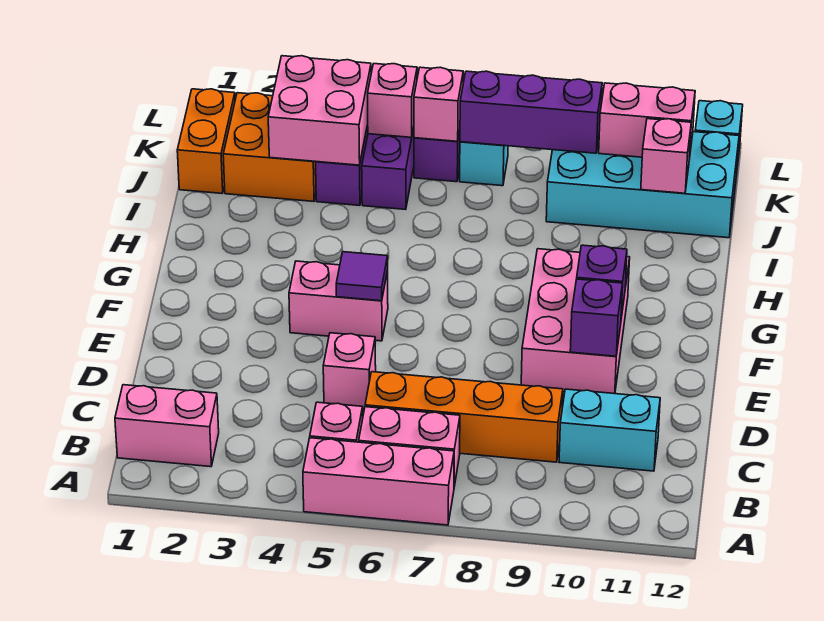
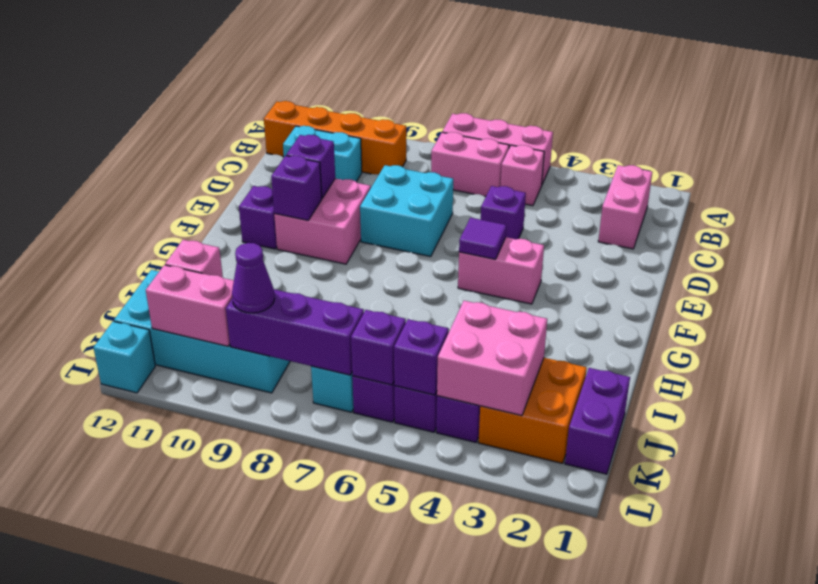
pink 1x2 brick [115,385,219,467] -> pink 1x2 brick turned to [598,165,652,249]
orange 1x4 brick [365,372,563,462] -> orange 1x4 brick moved to [264,101,406,175]
pink 1x1 brick [323,333,376,409] -> purple 1x1 brick [481,186,526,239]
none -> cyan 2x2 brick [360,165,453,257]
pink 2x3 brick [521,249,630,394] -> pink 2x2 brick [274,179,371,264]
none -> purple 1x1 brick [239,186,277,249]
orange 1x2 brick [177,89,235,193] -> purple 1x2 brick [565,368,630,474]
pink 1x1 brick [368,64,417,138] -> purple 1x1 brick [394,319,449,395]
pink 1x1 brick [414,67,463,141] -> purple 1x1 brick [351,310,406,385]
none -> purple 1x1 cone [232,243,275,313]

